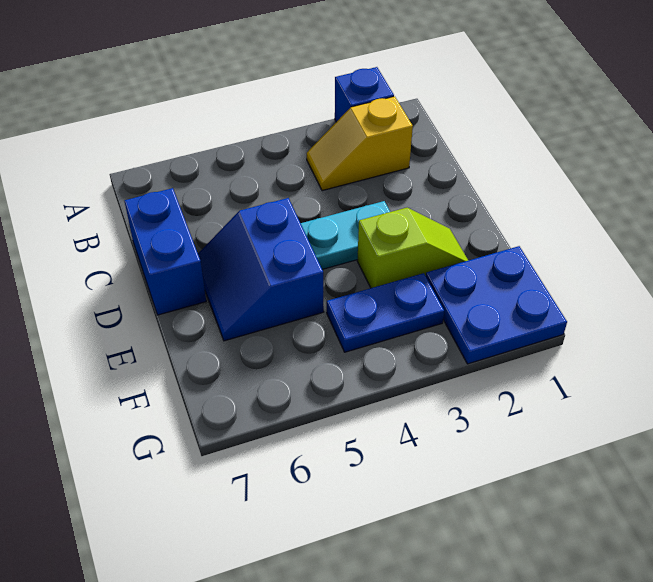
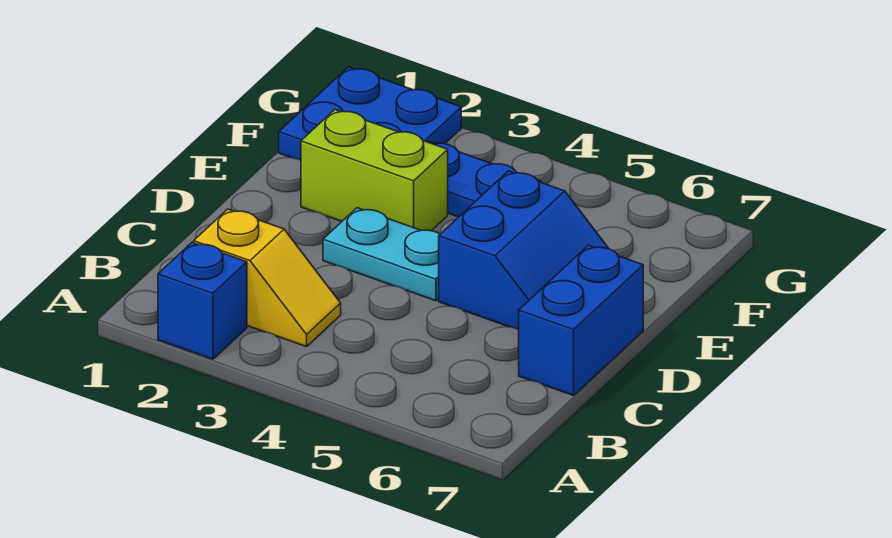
lime 1x2 slope [357,208,468,288] -> lime 1x2 brick [301,109,448,231]

